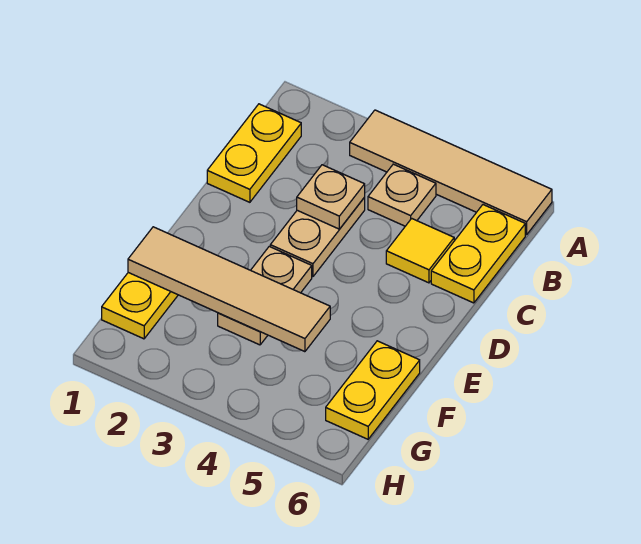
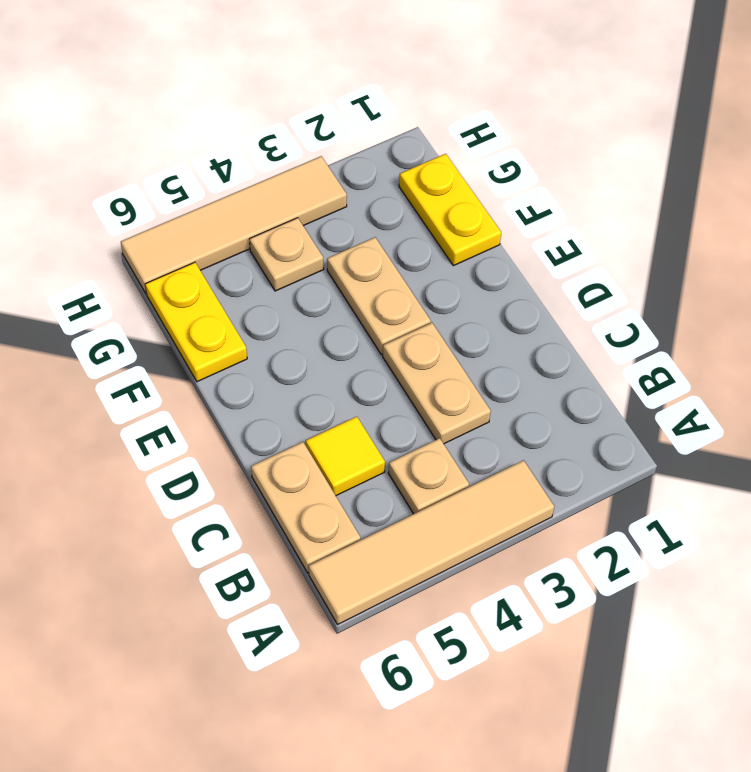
yellow 1x2 plate [207,104,301,202] -> none
yellow 1x2 plate [431,205,525,303] -> tan 1x2 plate [251,442,361,573]
tan 1x1 plate [297,165,365,229] -> tan 1x1 plate moved to [250,218,324,291]
tan 1x4 tile [128,227,330,352] -> tan 1x4 tile moved to [121,156,347,294]

